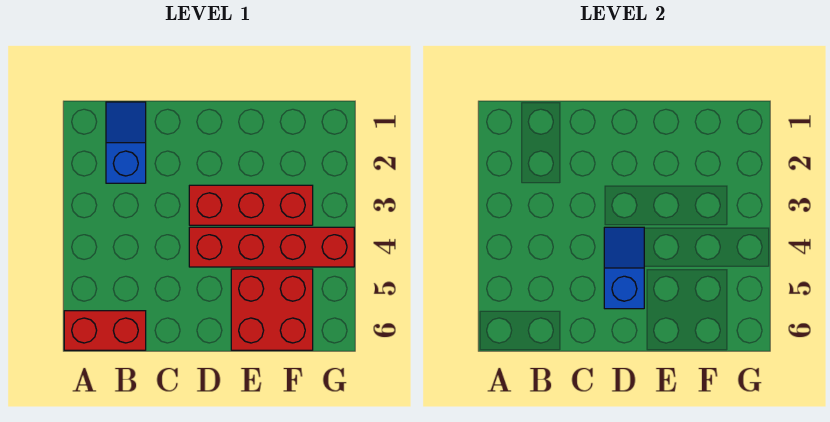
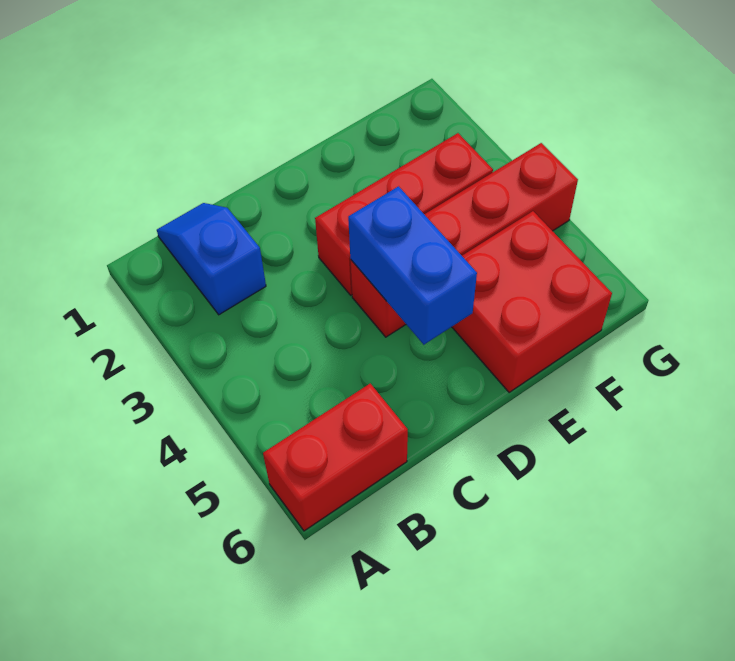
blue 1x2 slope [604,227,644,309] -> blue 1x2 brick [348,186,477,345]

